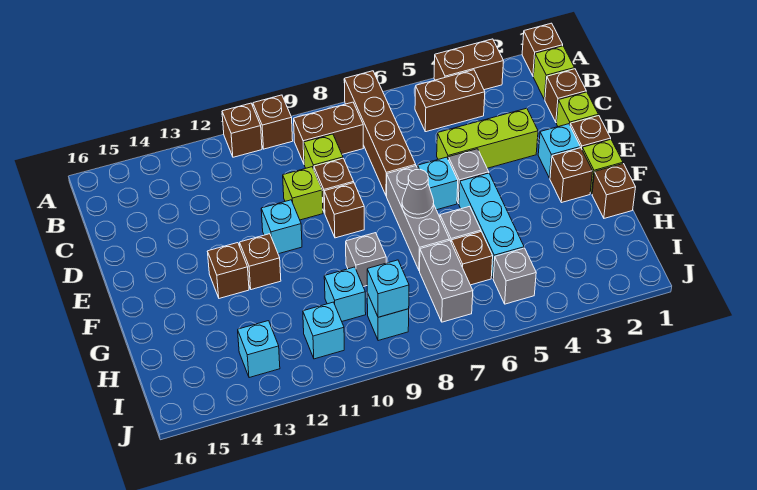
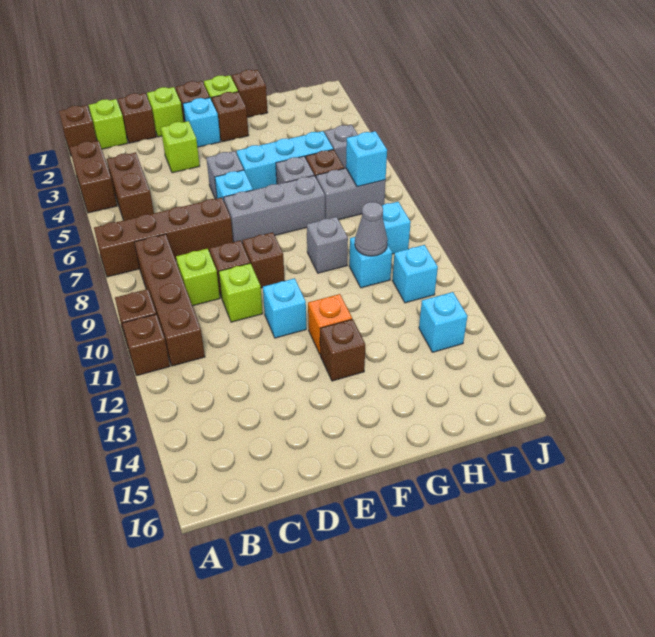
brown 1x2 brick [294,102,363,164] -> brown 1x4 brick [134,234,205,366]
lime 1x3 brick [437,108,538,168] -> lime 1x1 brick [161,121,200,173]
grey 1x1 cone [402,169,434,218] -> grey 1x1 cone moved to [355,202,388,256]
brown 1x1 brick [240,234,281,290] -> orange 1x1 brick [308,294,352,354]
cyan 1x1 brick [367,260,409,317] -> cyan 1x1 brick moved to [346,131,387,187]

